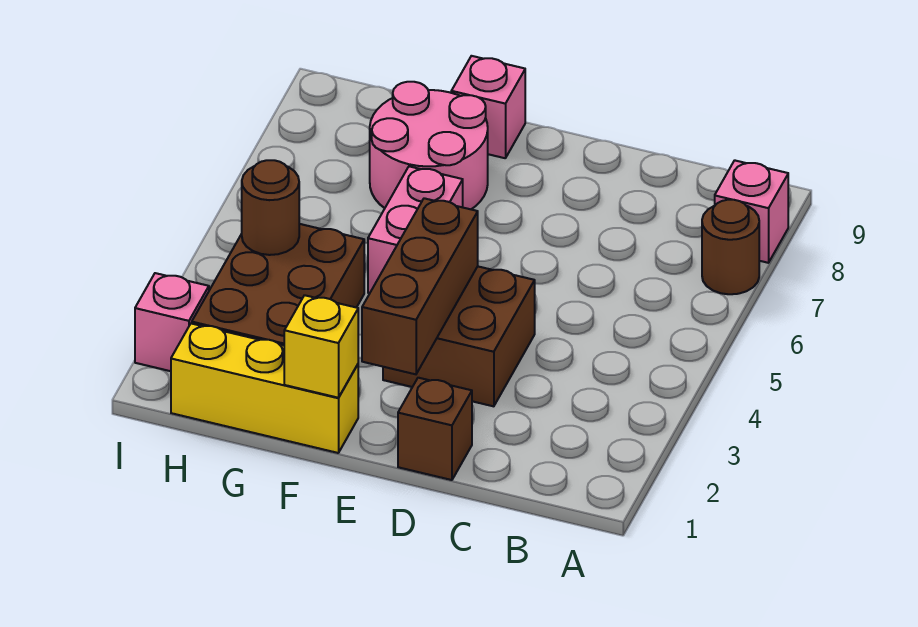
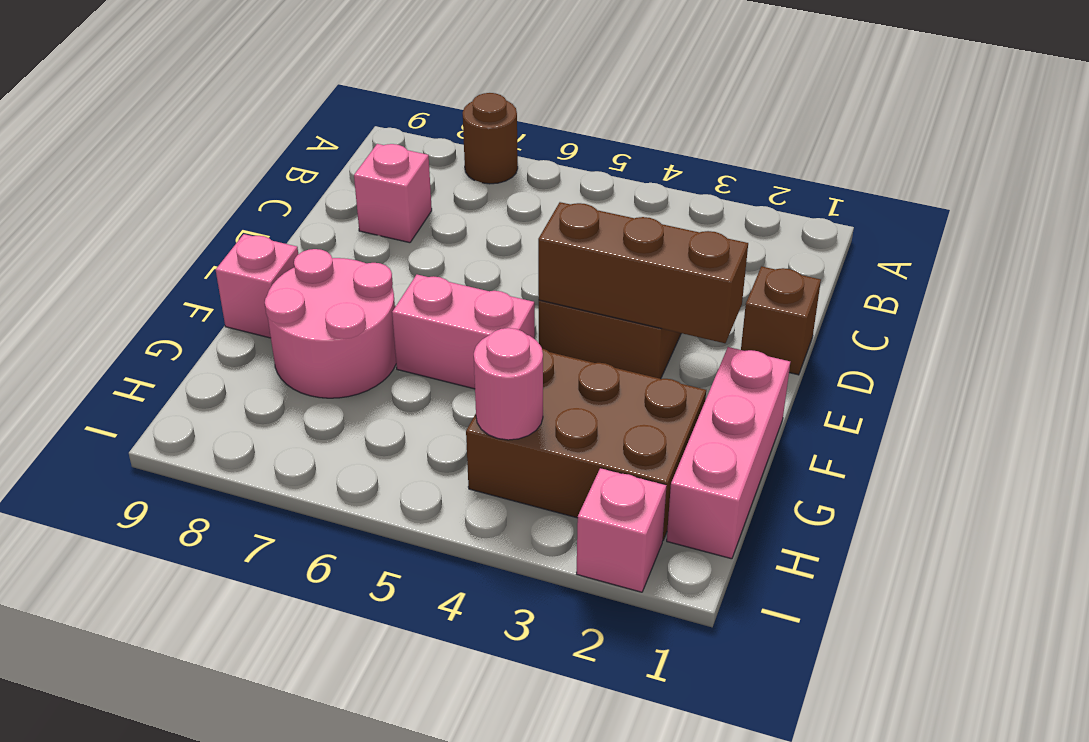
pink 1x1 brick [715,160,788,263] -> pink 1x1 brick moved to [354,144,432,243]
yellow 1x3 brick [171,323,358,453] -> pink 1x3 brick [667,347,790,559]
yellow 1x1 brick [284,295,358,398] -> none
brown 1x1 round brick [242,160,299,255] -> pink 1x1 round brick [474,328,543,440]

